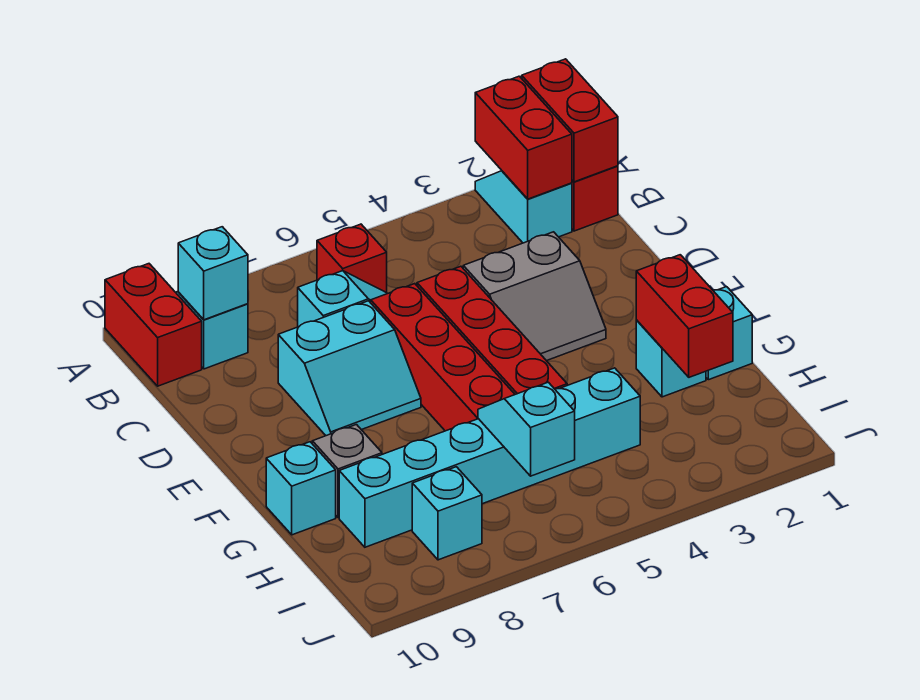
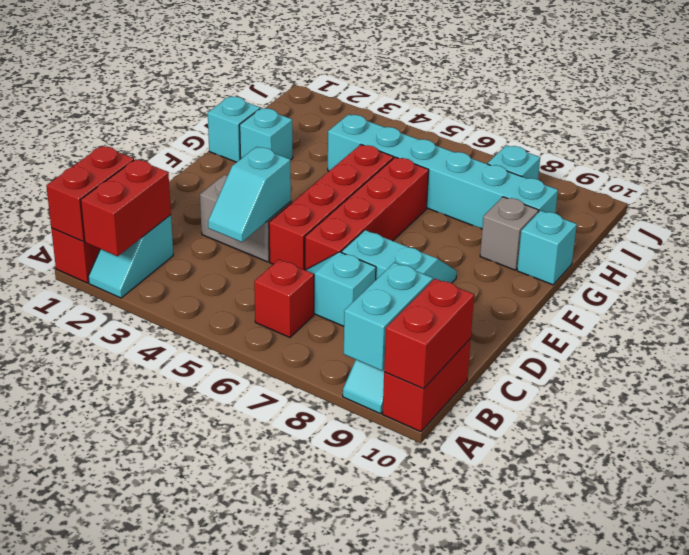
cyan 1x1 brick [178,227,248,320] -> cyan 1x2 brick [344,262,433,371]
red 1x2 brick [636,255,733,377] -> red 1x2 brick moved to [384,279,474,389]
cyan 1x2 slope [478,382,575,476] -> cyan 1x2 slope moved to [208,147,291,242]

